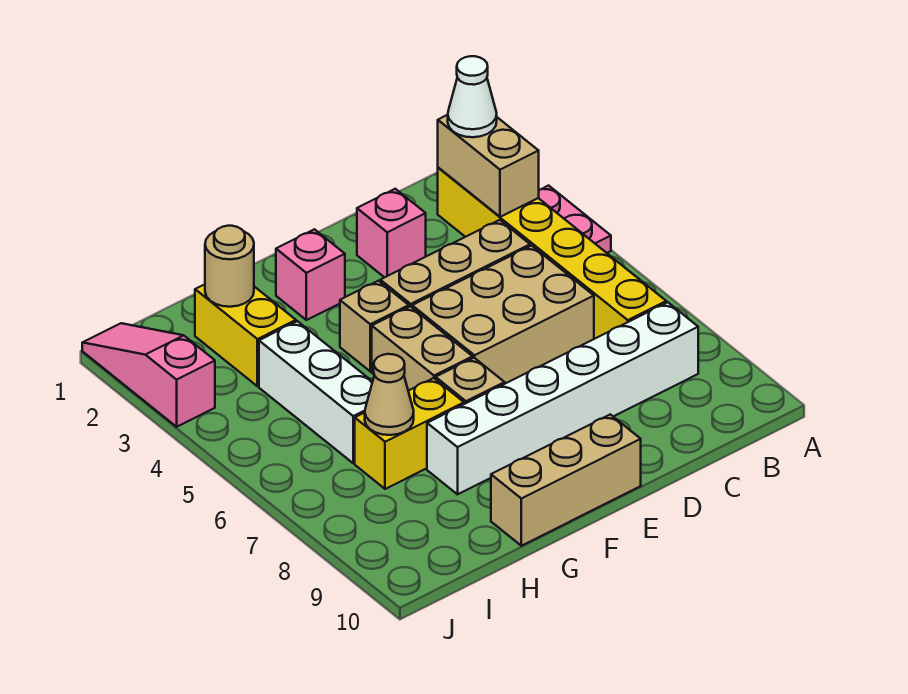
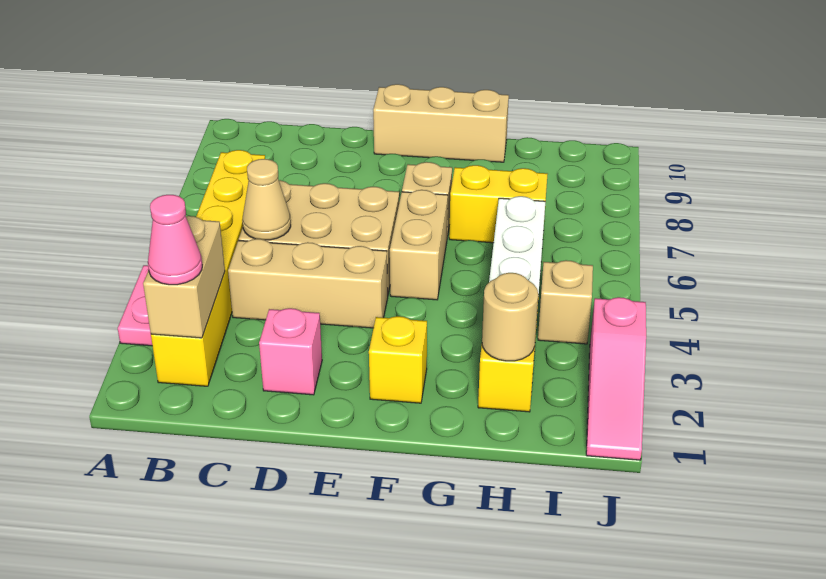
white 1x1 cone [448,56,497,137] -> pink 1x1 cone [148,195,202,285]
white 1x6 brick [427,302,698,494] -> none
pink 1x1 brick [276,229,345,320] -> yellow 1x1 brick [369,316,427,403]
tan 1x1 brick [340,281,409,371] -> tan 1x1 brick moved to [538,260,593,344]
tan 1x1 cone [365,354,414,435] -> tan 1x1 cone moved to [242,159,291,240]

